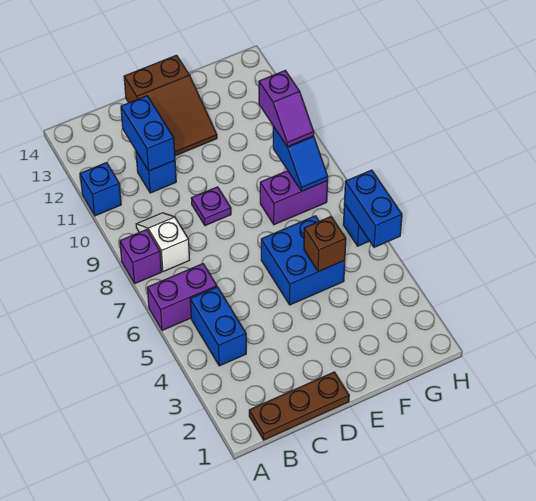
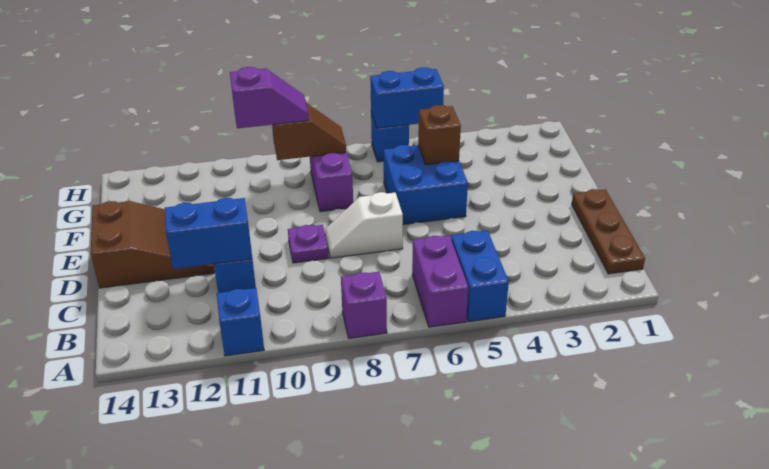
blue 1x2 brick [190,287,246,366] -> blue 1x2 brick turned to [451,230,509,322]
white 1x2 slope [136,213,190,272] -> white 1x2 slope moved to [325,192,403,258]
blue 1x2 slope [273,126,328,191] -> brown 1x2 slope [272,103,346,160]

